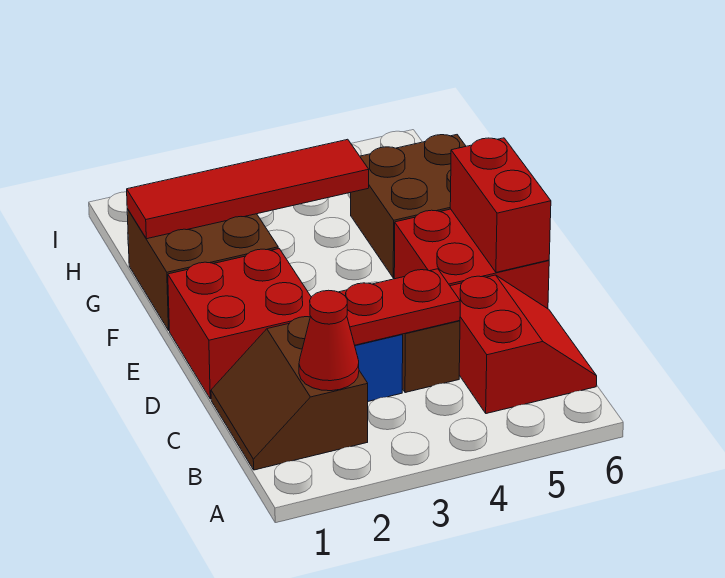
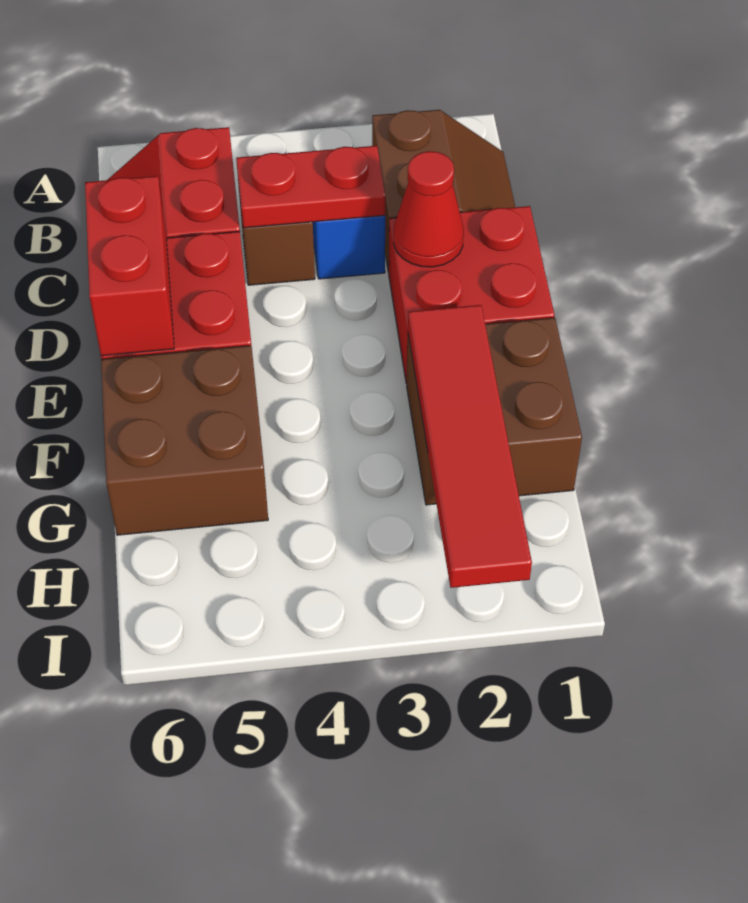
red 1x1 cone [299,290,359,391] -> red 1x1 cone moved to [394,151,464,267]
red 1x4 tile [127,139,369,239] -> red 1x4 tile turned to [408,305,532,588]

